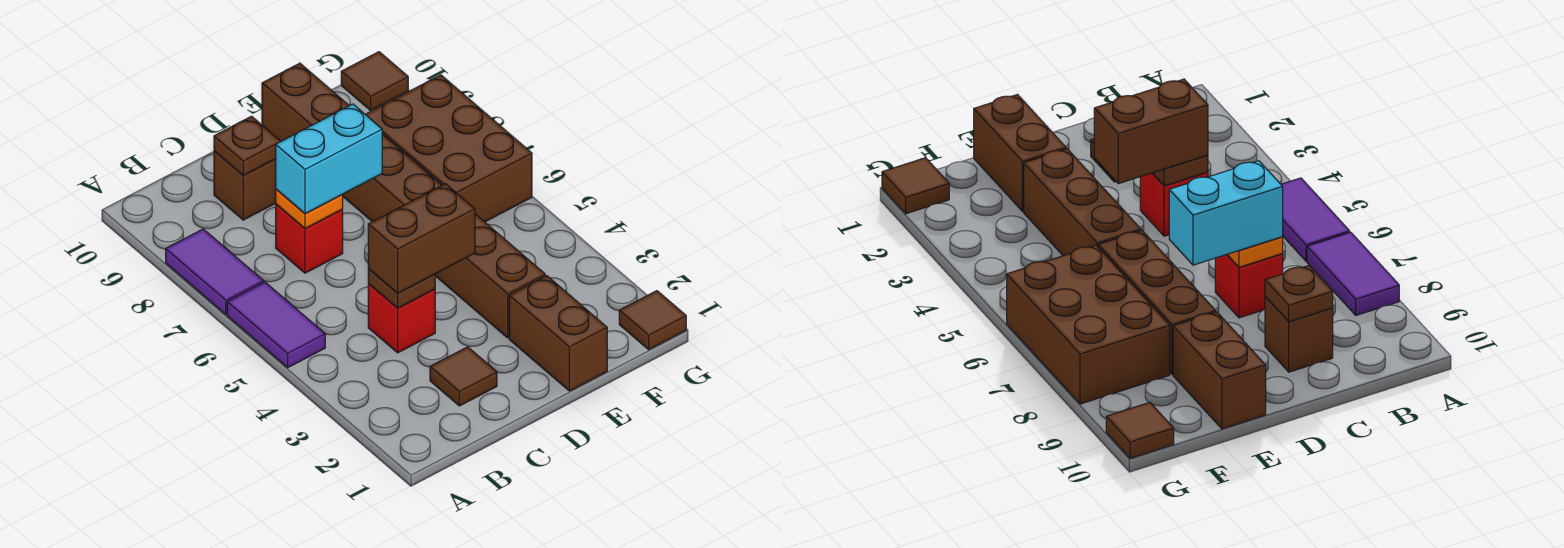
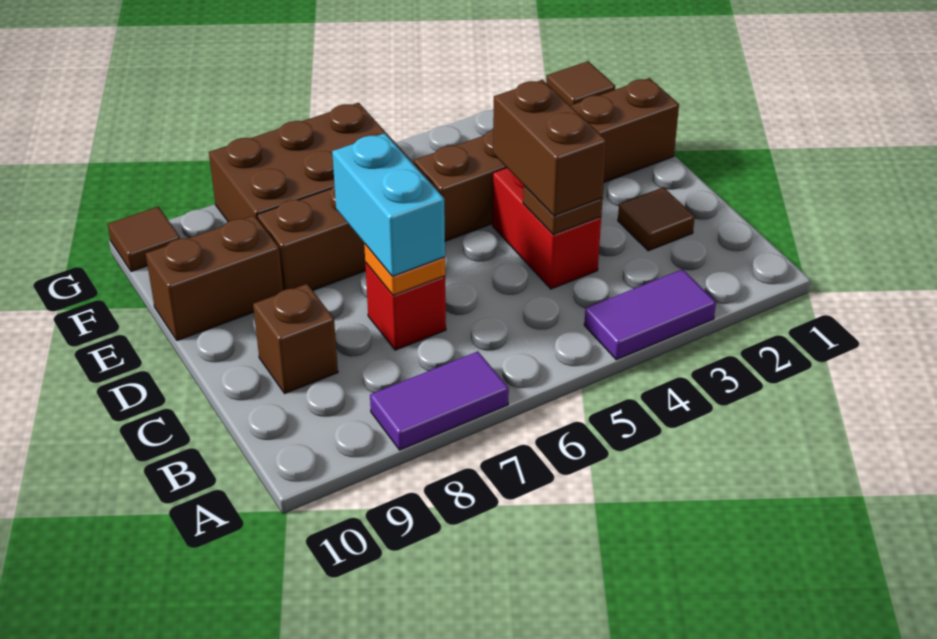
purple 1x2 tile [227,282,325,368] -> purple 1x2 tile moved to [584,269,716,360]
red 1x1 brick [368,284,435,353] -> red 1x2 brick [492,168,601,289]
brown 1x1 plate [214,116,281,176] -> none

